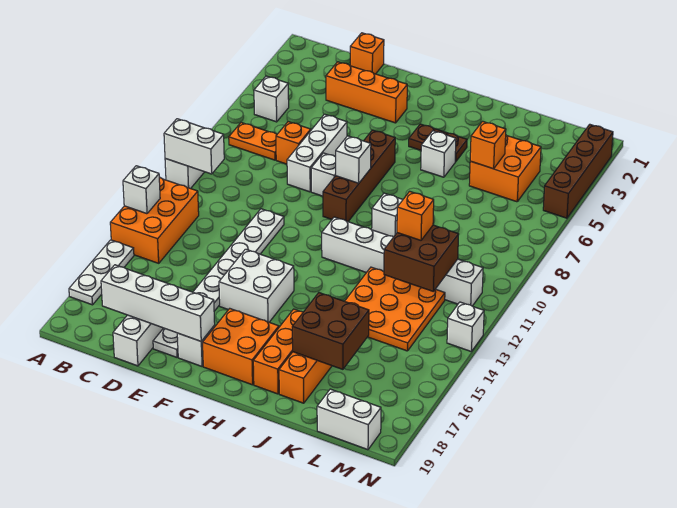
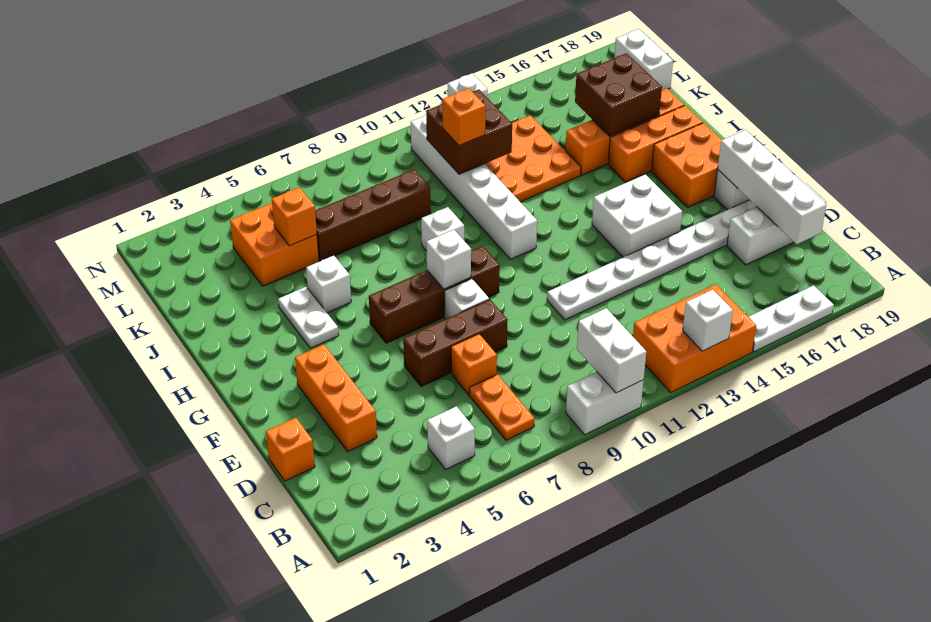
white 1x3 brick [287,114,347,192] -> brown 1x3 brick [403,299,508,386]
brown 1x2 plate [409,124,467,162] -> white 1x2 plate [278,287,339,348]
brown 1x4 brick [543,124,613,218] -> brown 1x4 brick moved to [315,169,431,261]

